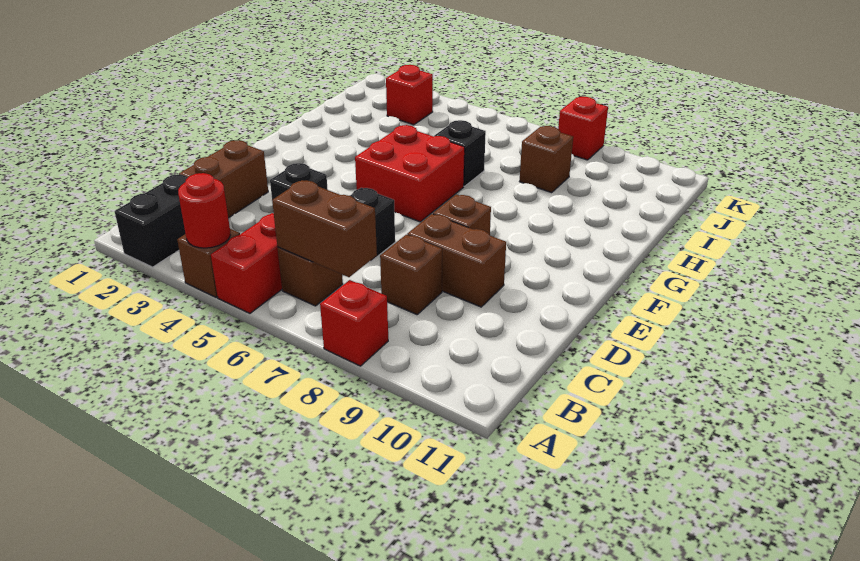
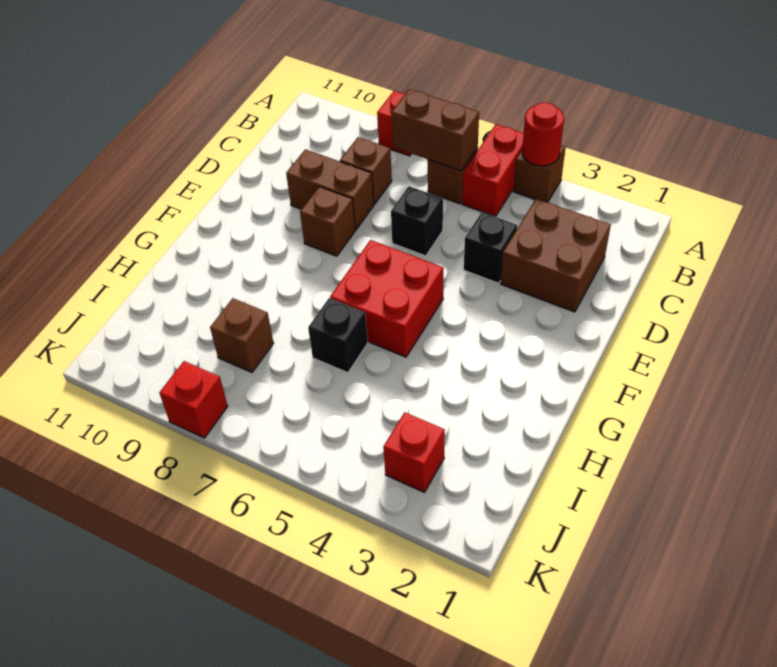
black 1x2 brick [115,174,188,267] -> none
brown 1x2 brick [179,140,268,218] -> brown 2x2 brick [501,199,611,312]

